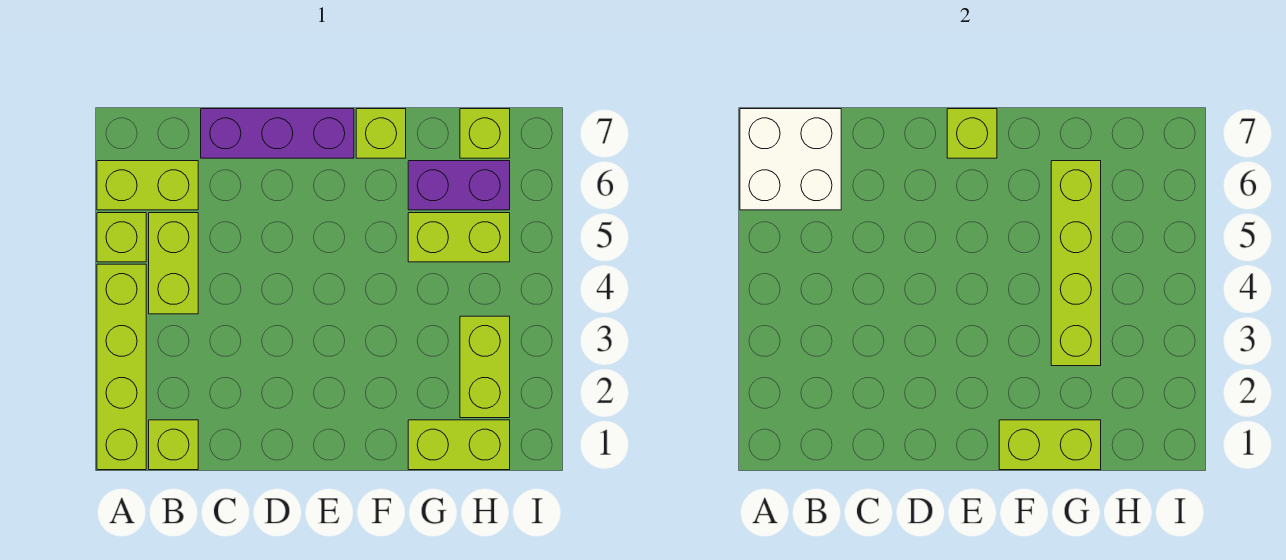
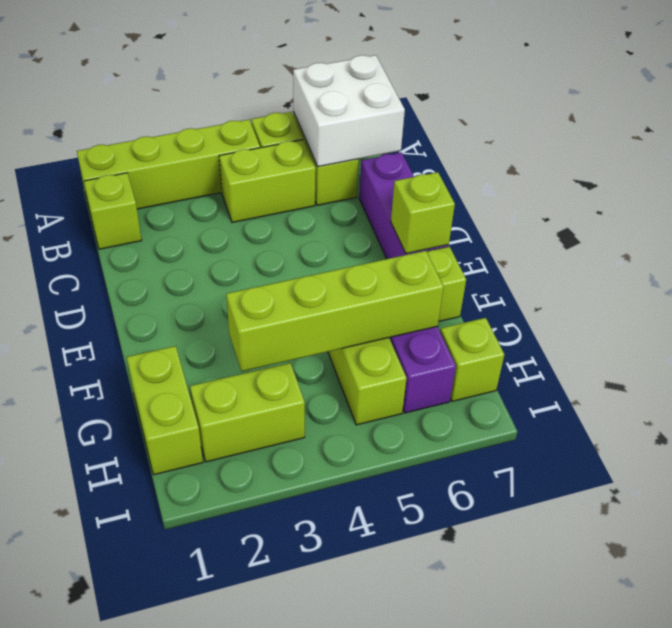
lime 1x2 brick [999,420,1101,470] -> none

